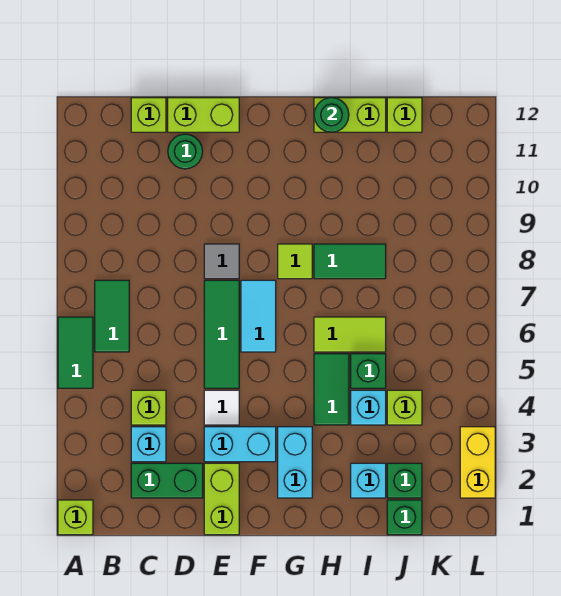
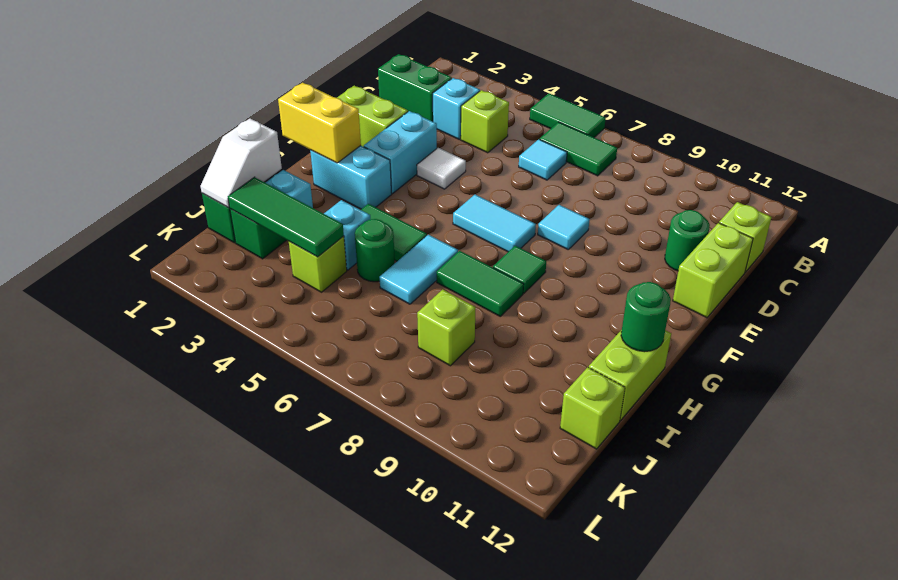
lime 1x1 brick [58,500,93,535] -> lime 1x1 brick moved to [417,289,476,366]
green 1x2 brick [131,463,203,498] -> green 1x2 brick turned to [378,54,452,122]
none -> cyan 1x1 tile [519,139,567,180]
green 1x3 tile [204,280,239,388] -> green 1x3 tile moved to [228,177,344,257]
grey 1x1 tile [204,244,239,279] -> cyan 1x1 tile [538,205,590,249]
lime 1x1 tile [278,244,312,279] -> green 1x1 tile [493,246,546,293]
lime 1x2 tile [314,317,386,352] -> cyan 1x2 tile [379,235,458,304]
green 1x2 tile [314,244,386,279] -> green 1x2 tile turned to [437,251,524,316]
none -> white 1x2 slope [200,119,282,208]
green 1x1 brick [351,354,386,388] -> green 1x1 round brick [355,219,395,282]
yellow 1x2 brick [460,427,495,498] -> yellow 1x2 brick moved to [278,83,361,163]

